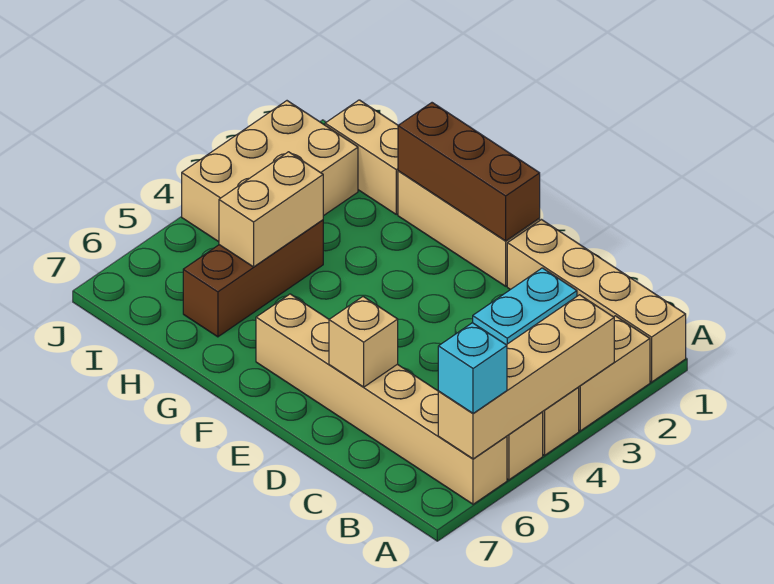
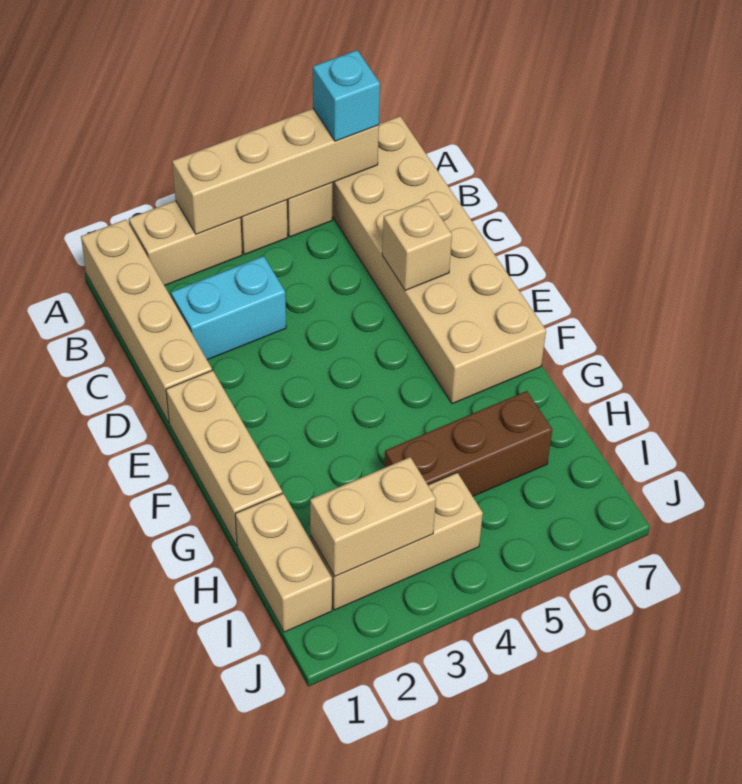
tan 1x6 brick [256,294,507,504] -> tan 2x6 brick [332,116,546,404]
brown 1x3 brick [398,103,540,241] -> none
tan 1x2 brick [219,152,323,267] -> tan 1x2 brick moved to [310,457,436,576]
tan 2x3 brick [182,101,358,242] -> tan 1x3 brick [311,473,483,610]

